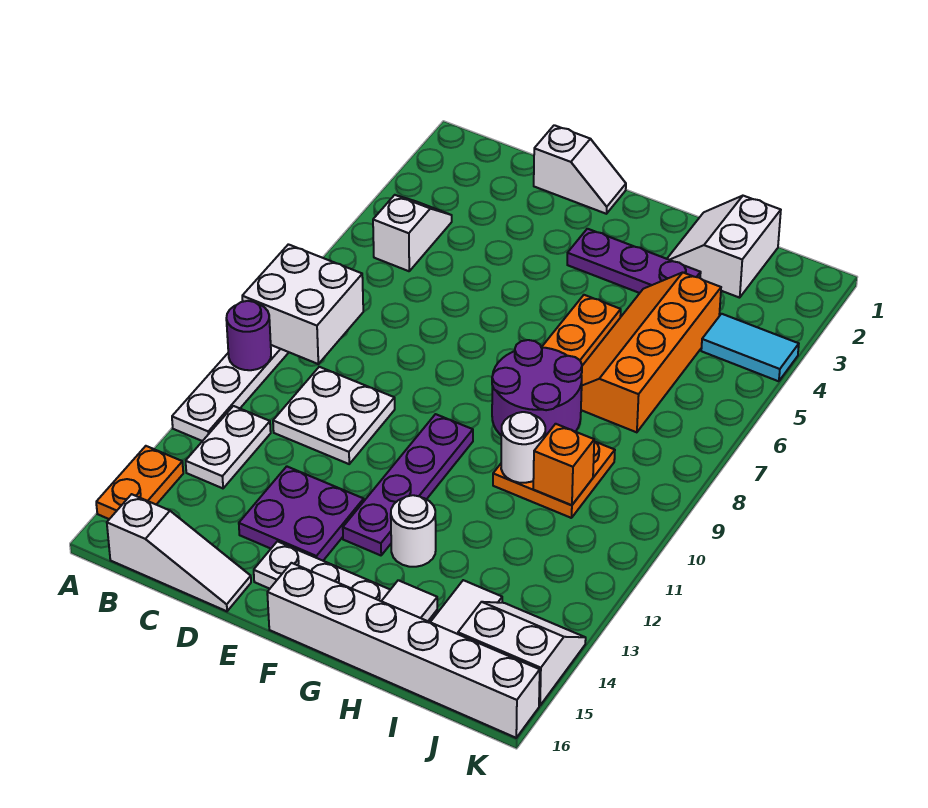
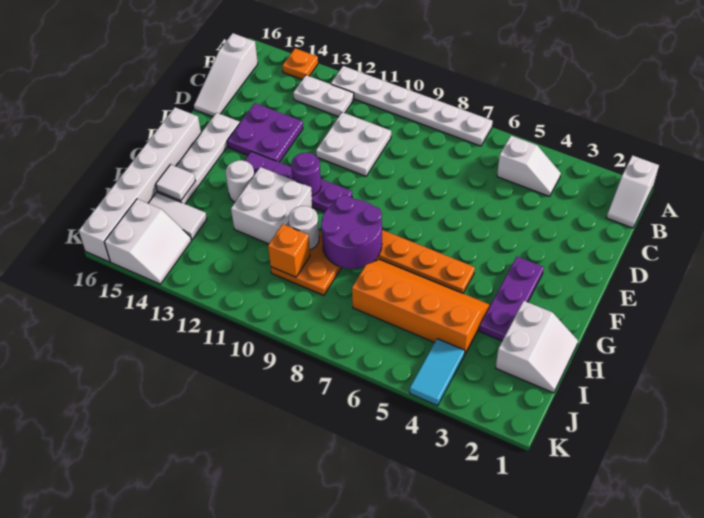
white 2x2 brick [242,244,363,364] -> white 2x2 brick moved to [231,167,313,244]
purple 1x1 round brick [226,301,271,370] -> purple 1x1 round brick moved to [291,153,321,196]
orange 1x2 plate [96,446,183,519] -> orange 1x1 plate [283,48,318,80]
white 1x2 slope [534,125,626,214] -> white 1x2 slope moved to [606,155,659,228]
white 2x2 slope [667,196,781,298] -> white 2x2 slope turned to [496,301,578,393]

